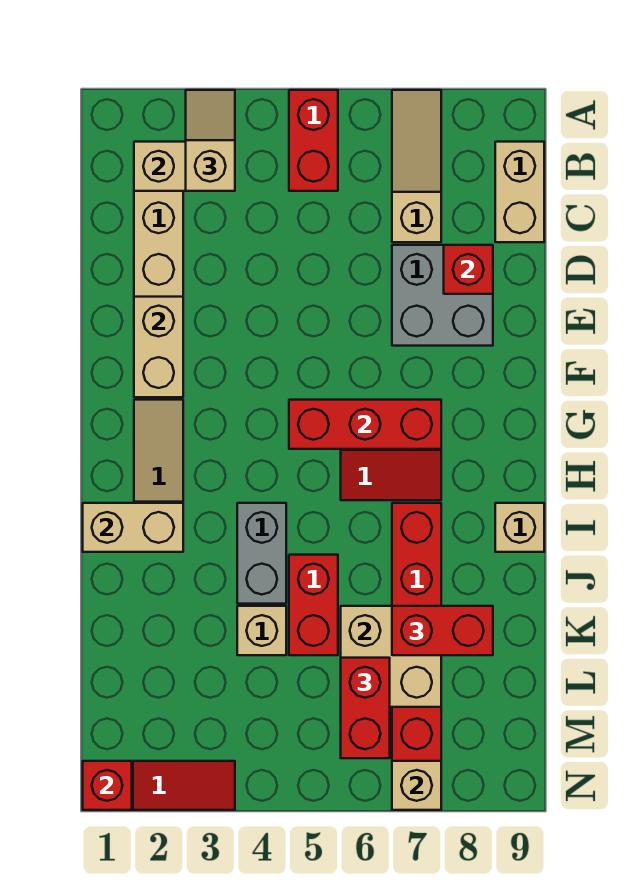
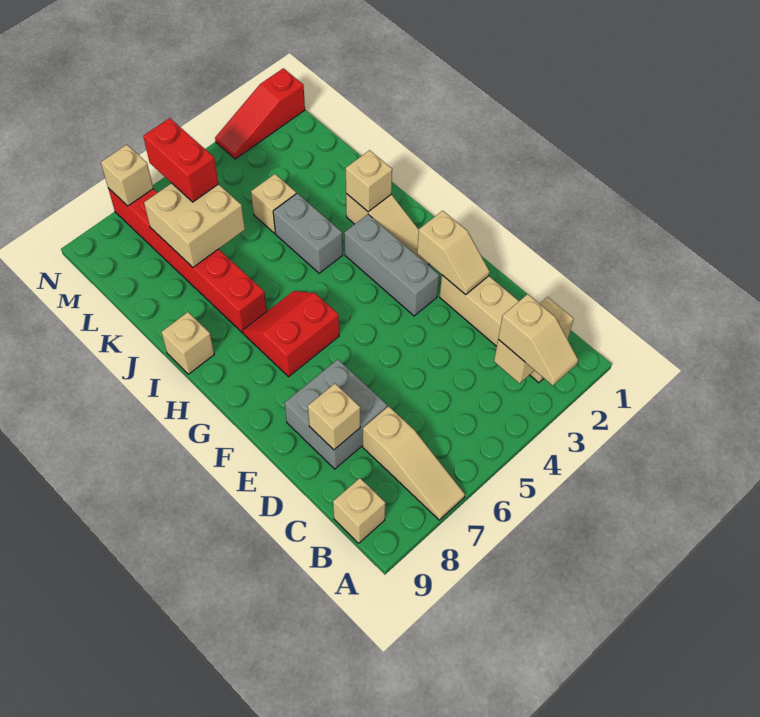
red 1x2 brick [289,90,338,191] -> none
tan 1x2 brick [495,142,544,242] -> tan 1x1 brick [333,478,385,543]
red 1x1 brick [444,245,493,294] -> tan 1x1 brick [308,384,360,450]
tan 1x2 brick [134,297,183,397] -> tan 1x2 slope [417,211,490,295]
none -> grey 1x3 brick [344,214,439,316]
red 1x3 brick [289,400,441,449] -> none
tan 1x2 brick [83,503,183,552] -> tan 1x1 brick [346,150,392,212]
red 1x2 brick [289,555,338,655] -> none
red 1x2 brick [392,606,493,655] -> none
red 1x1 brick [83,761,132,810] -> none

